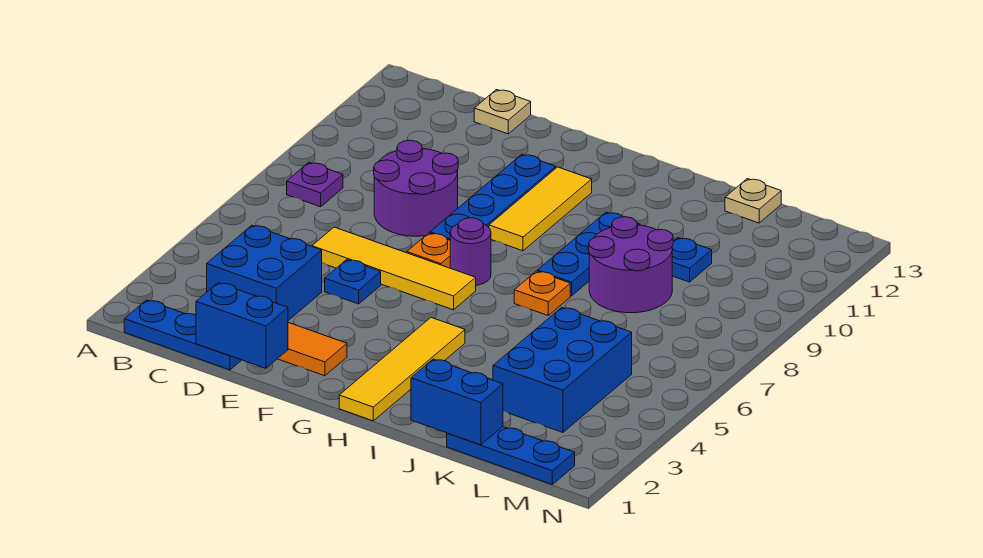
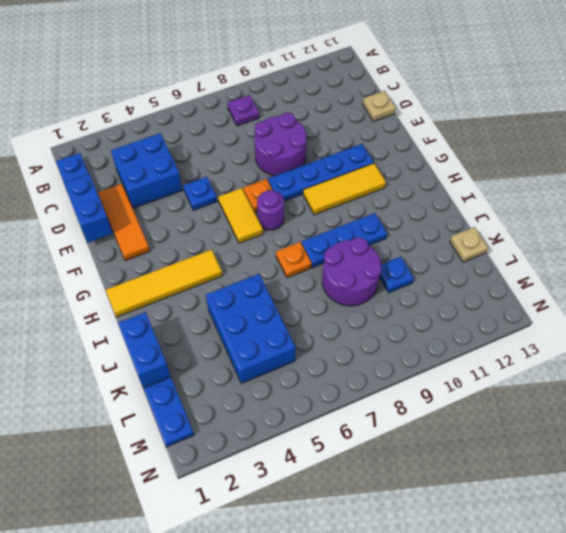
yellow 1x4 tile [312,227,476,310] -> yellow 1x2 tile [218,188,263,243]
blue 2x3 brick [493,307,632,432] -> blue 2x3 brick turned to [206,274,296,383]

